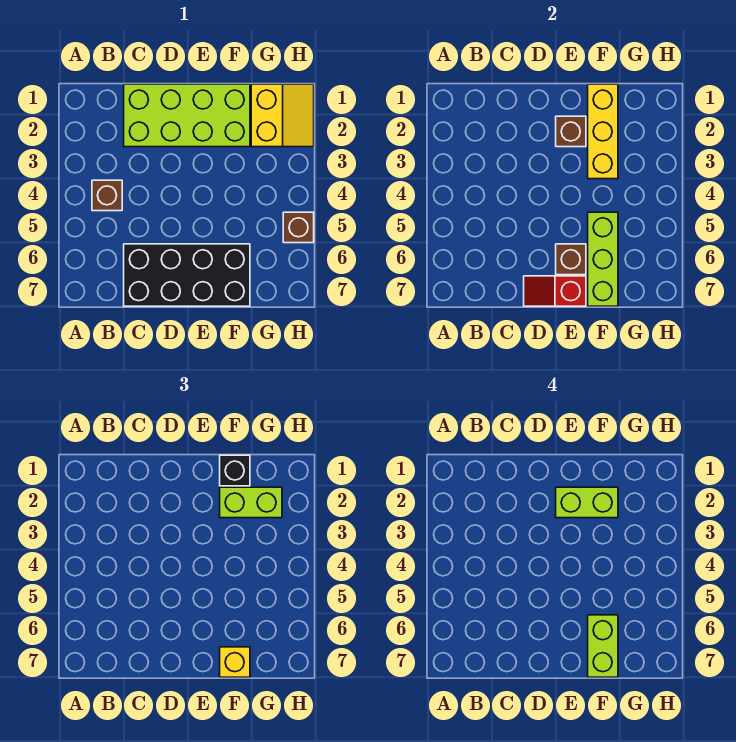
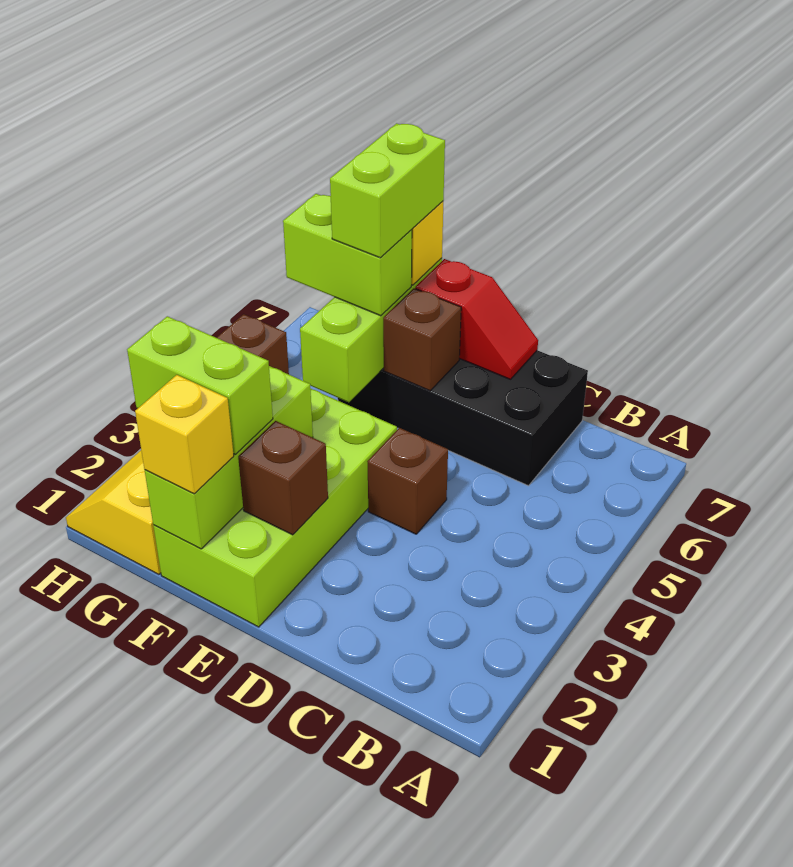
brown 1x1 brick [92,180,122,211] -> brown 1x1 brick moved to [367,428,448,534]
lime 2x4 brick [124,84,250,147] -> lime 2x4 brick turned to [153,388,397,627]
lime 1x2 brick [556,487,618,518] -> lime 1x2 brick moved to [283,194,412,316]
yellow 1x3 brick [588,84,618,179] -> lime 1x3 brick [145,366,313,549]
black 1x1 brick [220,455,250,486] -> yellow 1x1 brick [135,375,234,494]

